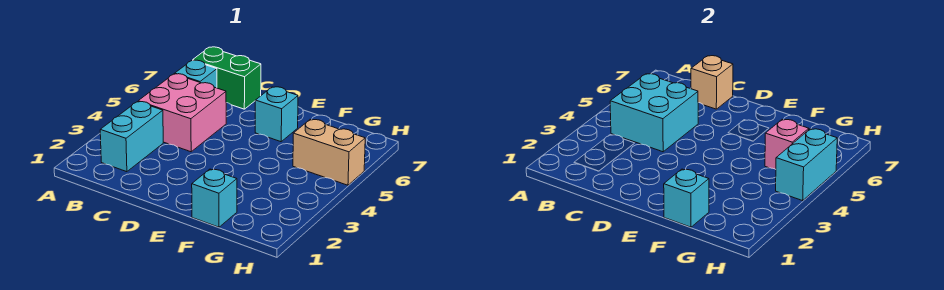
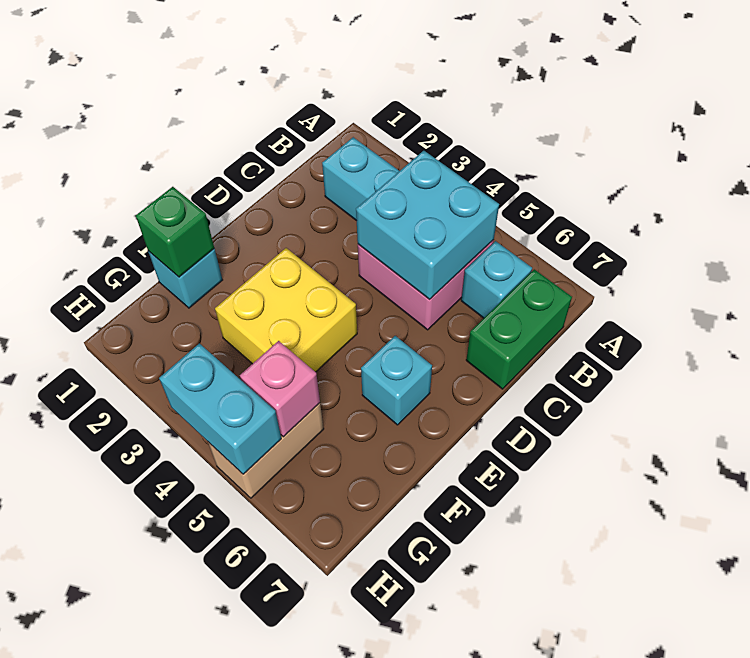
tan 1x1 brick [691,56,733,109] -> none
none -> yellow 2x2 brick [215,248,357,372]
cyan 1x1 brick [664,169,709,227] -> green 1x1 brick [136,187,214,277]

